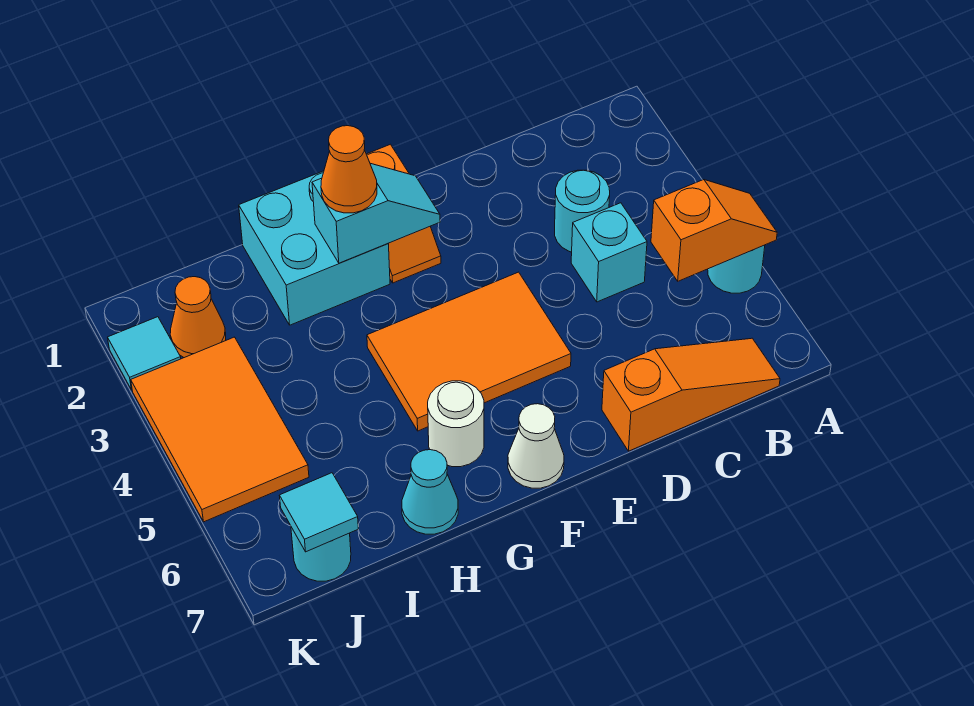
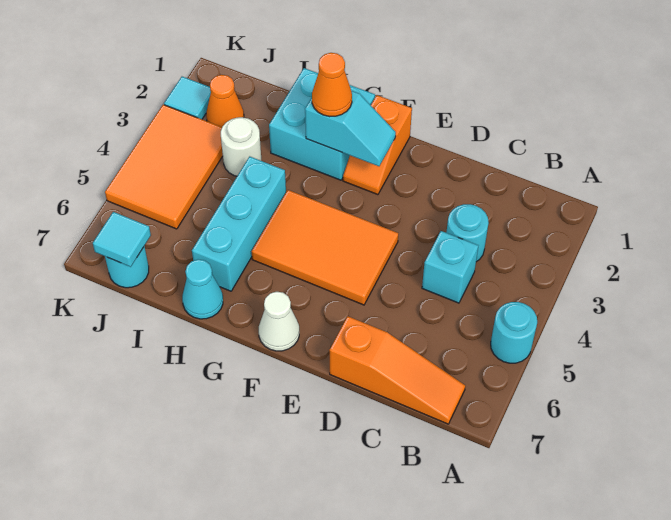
orange 1x2 slope [651,180,777,281] -> none
white 1x1 round brick [428,381,484,467] -> white 1x1 round brick moved to [221,117,261,176]
none -> cyan 1x3 brick [192,157,286,291]

